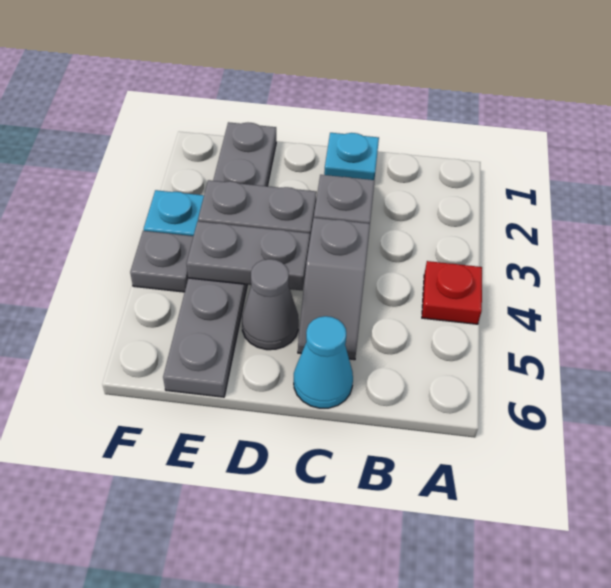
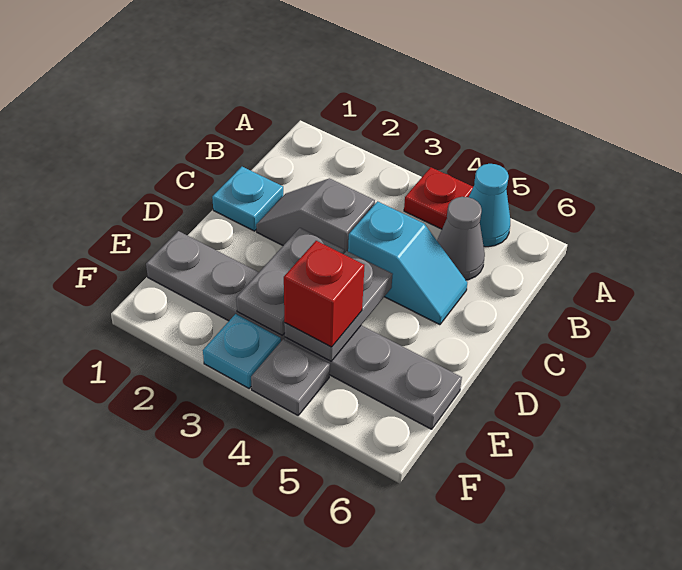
grey 1x2 slope [298,218,370,360] -> cyan 1x2 slope [348,201,467,325]
cyan 1x1 cone [294,316,353,408] -> cyan 1x1 cone moved to [469,164,510,247]
grey 1x1 cone [242,259,299,350] -> grey 1x1 cone moved to [437,197,485,280]
none -> red 1x1 brick [284,241,364,347]

